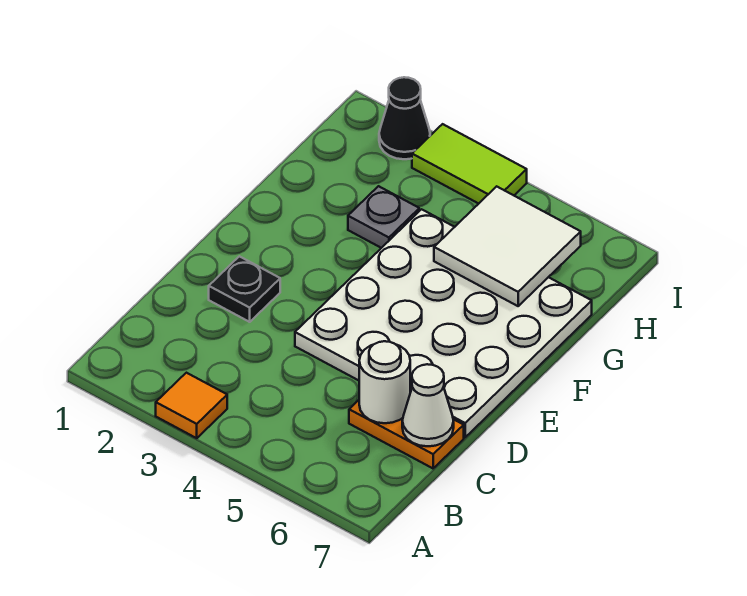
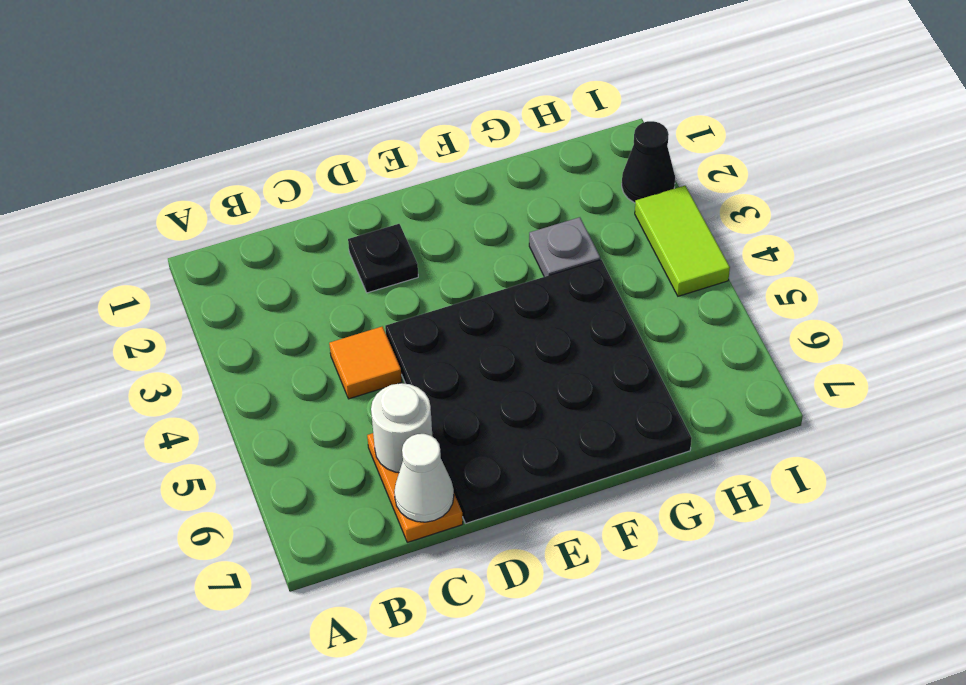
orange 1x1 tile [156,373,227,438] -> orange 1x1 tile moved to [329,327,402,399]
white 4x4 plate [295,209,592,437] -> black 4x4 plate [385,260,692,523]
white 2x2 tile [434,186,581,306] -> none

